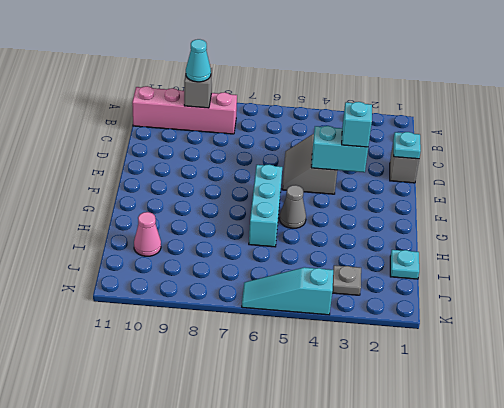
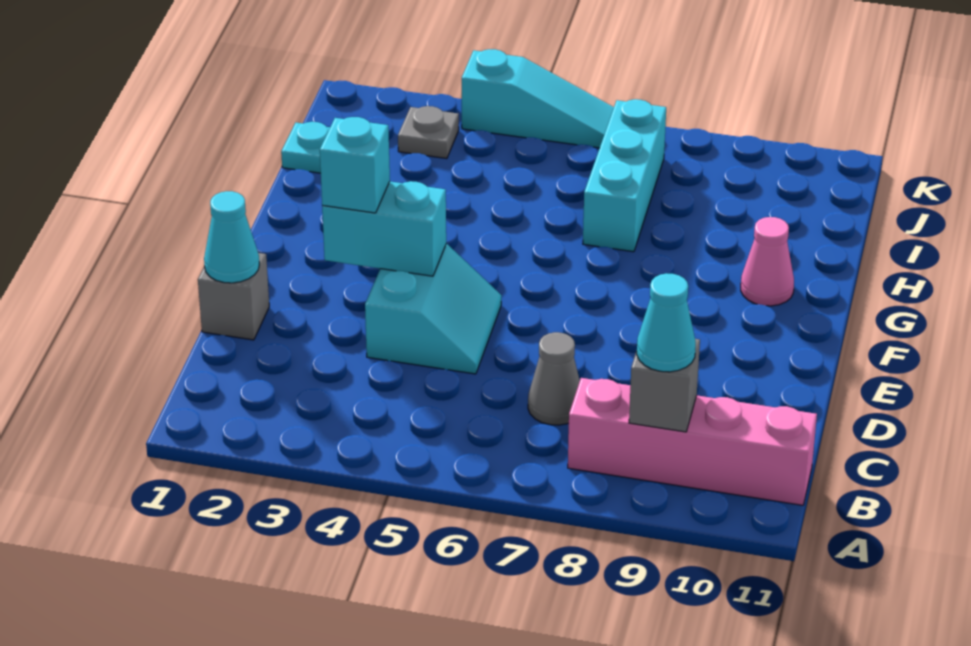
cyan 1x1 plate [393,132,421,159] -> cyan 1x1 cone [204,191,259,283]
grey 2x2 slope [282,134,337,194] -> cyan 2x2 slope [365,244,501,374]
cyan 1x3 brick [249,164,282,247] -> cyan 1x3 brick moved to [583,99,666,252]
grey 1x1 cone [280,185,306,228] -> grey 1x1 cone moved to [528,332,580,425]
pink 1x1 cone [134,212,161,256] -> pink 1x1 cone moved to [741,217,794,306]

